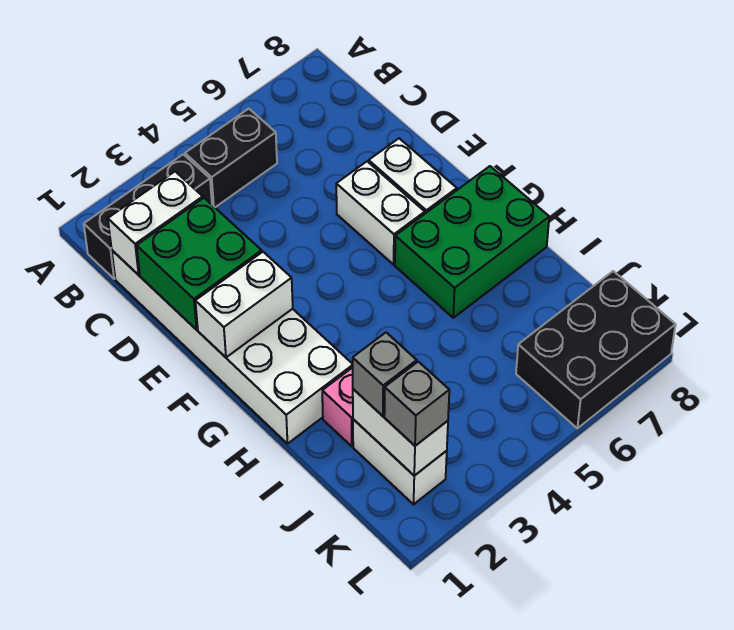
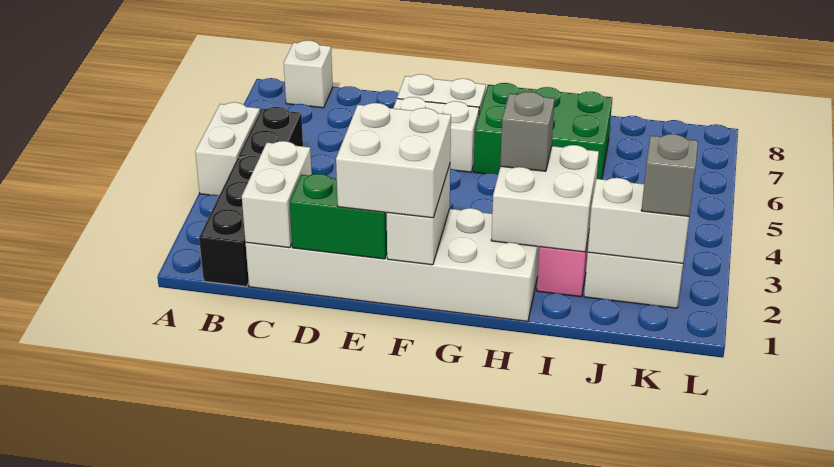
none -> white 1x2 brick [195,102,260,195]
none -> white 1x1 brick [284,40,333,108]
green 2x2 brick [137,198,262,330] -> green 1x2 brick [290,174,387,259]
none -> white 2x2 brick [336,103,451,218]
green 2x3 brick [395,166,549,318] -> green 2x3 brick turned to [474,83,612,179]
none -> white 2x2 brick [491,145,599,252]
grey 1x1 brick [353,333,417,416] -> grey 1x1 brick moved to [500,92,554,171]
black 2x3 brick [516,271,676,428] -> none

